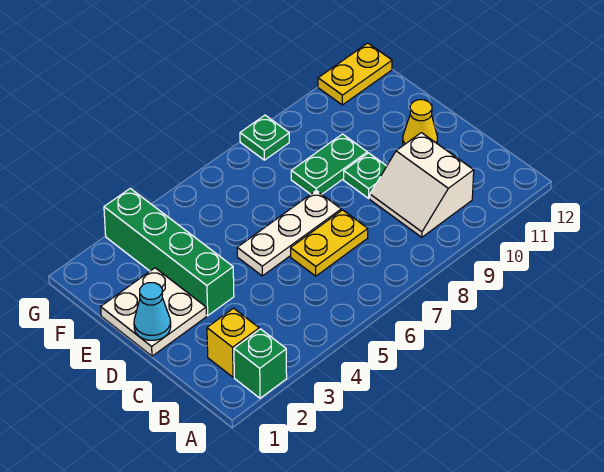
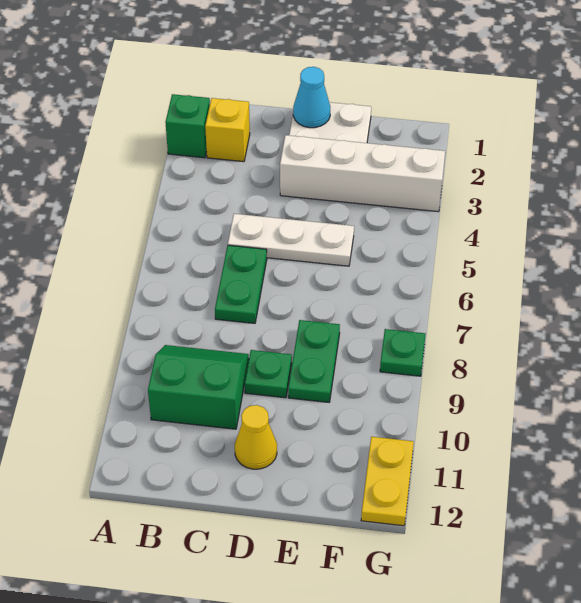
white 2x2 slope [370,133,474,237] -> green 2x2 slope [148,345,249,429]
yellow 1x2 plate [291,210,368,276] -> green 1x2 plate [215,245,267,323]
green 1x4 brick [104,188,234,316] -> white 1x4 brick [280,135,445,212]
white 1x3 plate [237,191,341,276] -> white 1x3 plate turned to [228,214,354,266]

